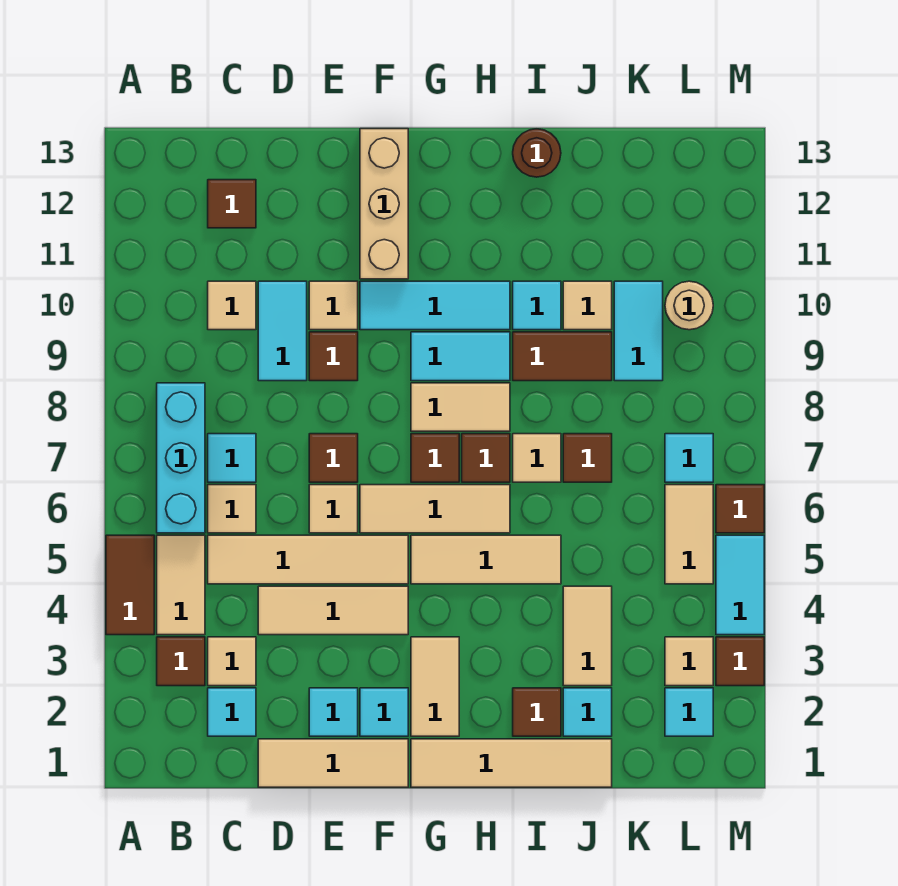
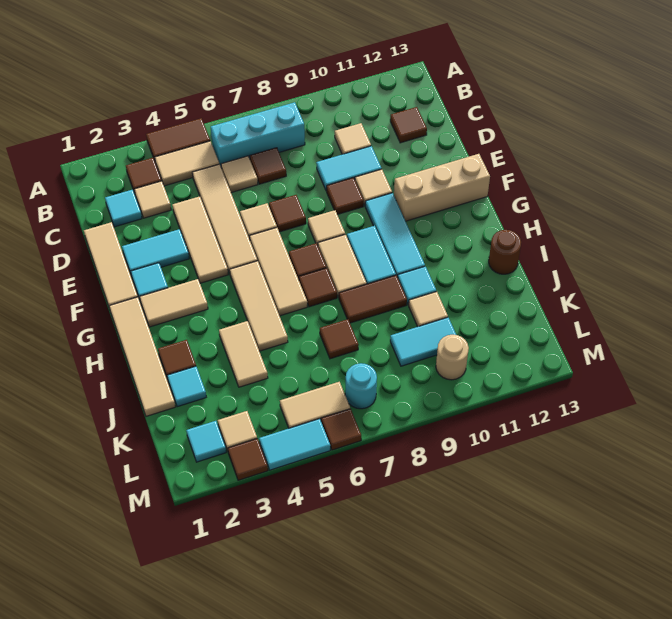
cyan 1x1 tile [208,434,256,482] -> brown 1x1 tile [250,148,286,184]
cyan 1x1 tile [309,688,358,736] -> cyan 1x2 tile [122,229,189,274]
tan 1x1 tile [513,434,561,482] -> tan 1x1 tile moved to [308,210,345,245]
brown 1x2 tile [513,332,612,381] -> brown 1x2 tile turned to [339,275,407,323]
tan 1x2 tile [563,586,612,686] -> tan 1x2 tile turned to [219,321,268,387]
cyan 1x1 tile [665,434,713,482] -> cyan 1x1 round brick [345,363,377,409]

